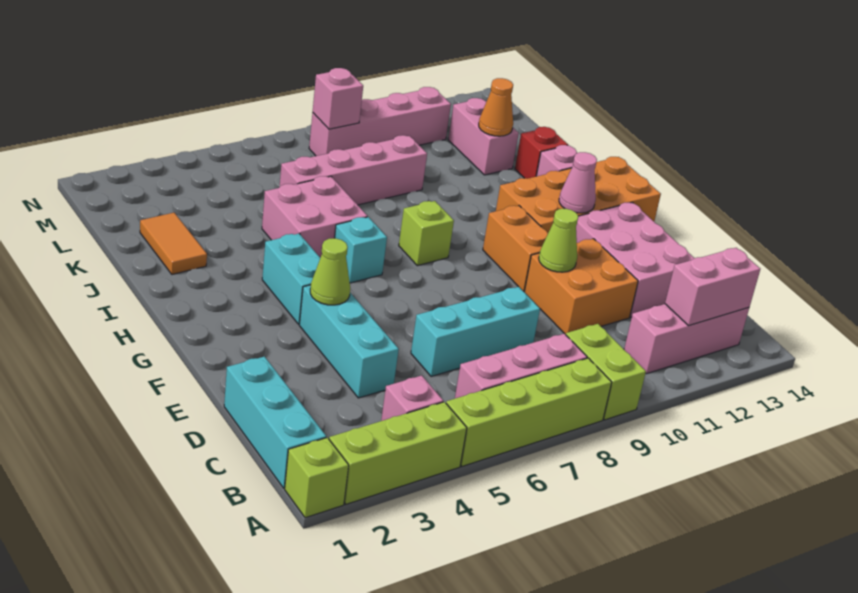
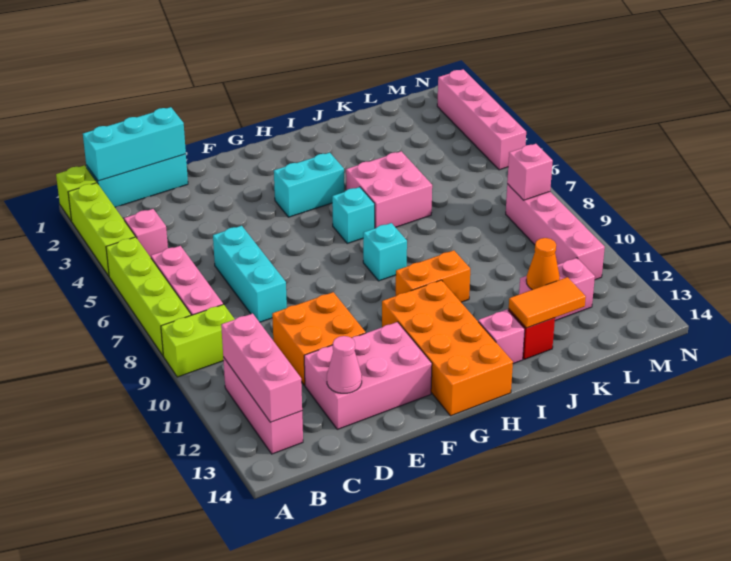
pink 1x2 brick [665,248,760,326] -> pink 1x3 brick [221,313,302,422]
cyan 1x3 brick [299,285,399,398] -> cyan 1x3 brick moved to [83,107,186,181]
lime 1x1 cone [539,209,578,272] -> none
lime 1x1 cone [310,238,350,305] -> none
orange 1x2 brick [483,206,548,291] -> orange 1x2 brick moved to [396,250,470,302]
pink 1x1 cone [559,152,597,213] -> pink 1x1 cone moved to [327,336,362,393]
lime 1x1 brick [399,201,454,266] -> cyan 1x1 brick [363,223,407,281]
orange 1x2 tile [140,213,207,274] -> orange 1x2 tile moved to [509,277,586,328]
pink 1x4 brick [280,135,427,205] -> pink 1x4 brick moved to [437,69,526,170]

